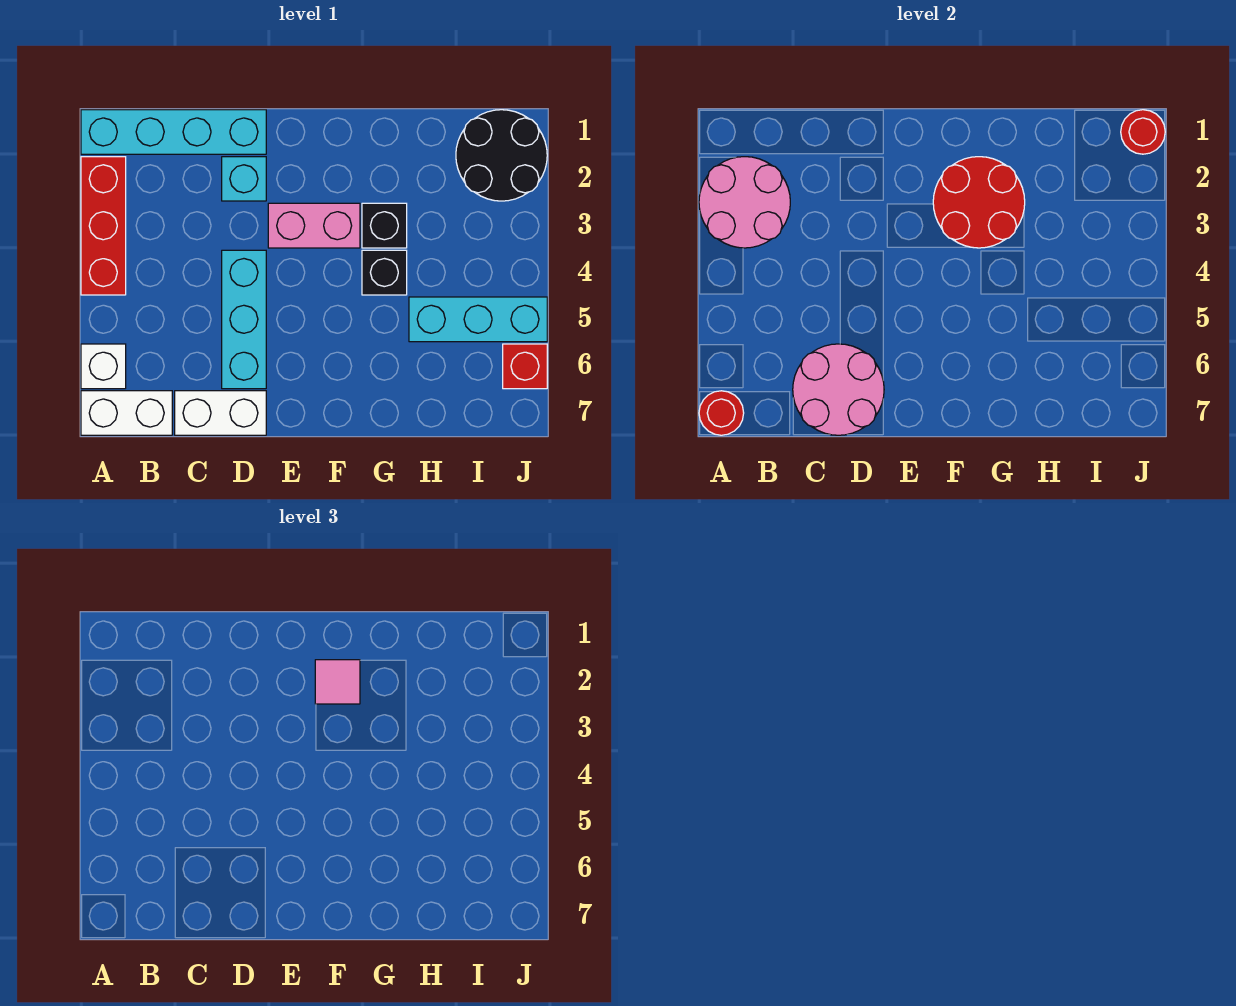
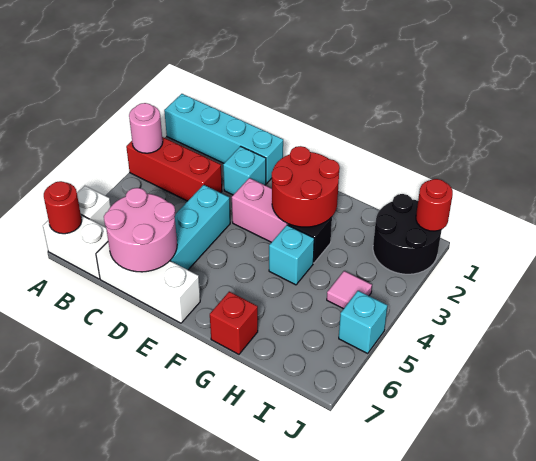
red 1x3 brick [81,157,126,295] -> red 1x3 brick turned to [126,137,222,201]
pink 2x2 round brick [699,157,790,248] -> pink 1x1 round brick [129,103,163,153]
white 1x2 brick [175,391,266,435] -> white 1x3 brick [96,242,200,323]
pink 1x1 tile [315,660,360,704] -> pink 1x1 tile moved to [327,271,372,309]
black 1x1 brick [362,250,407,295] -> cyan 1x1 brick [269,225,314,285]
cyan 1x3 brick [409,297,547,342] -> cyan 1x1 brick [339,291,388,353]
red 1x1 brick [503,344,547,389] -> red 1x1 brick moved to [210,292,258,354]

